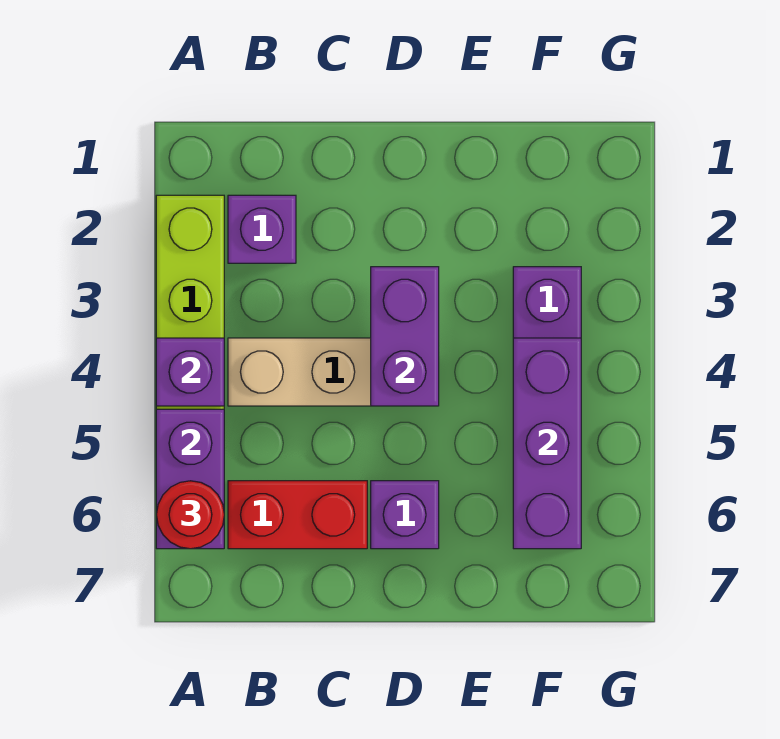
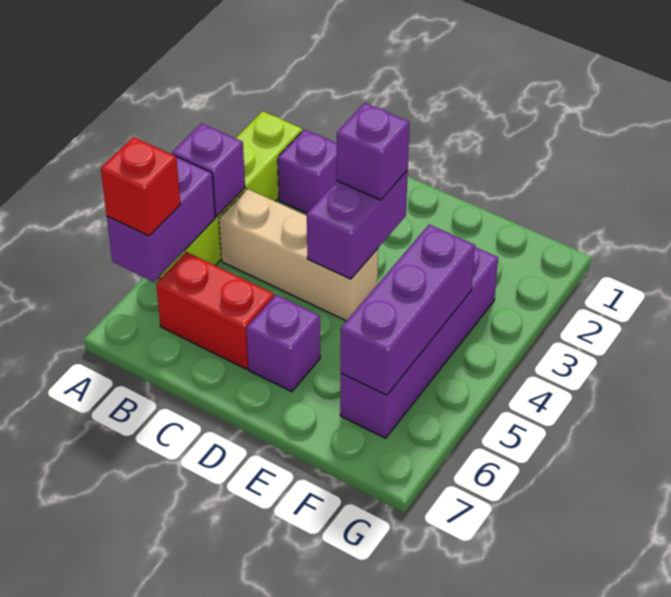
red 1x1 round brick [156,481,224,549] -> red 1x1 brick [101,137,180,236]
none -> purple 1x1 brick [336,103,410,200]

